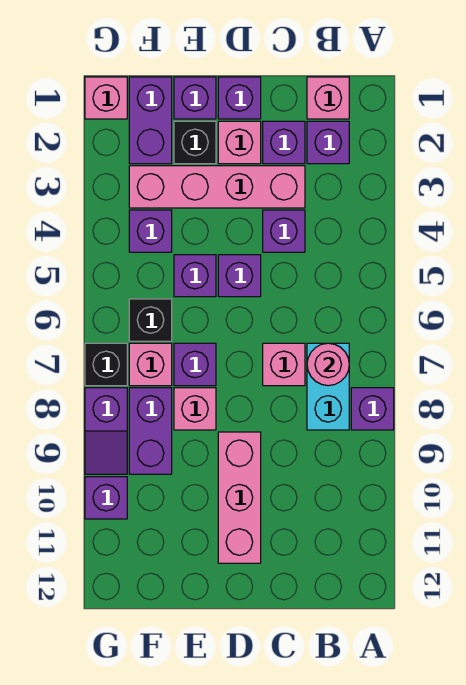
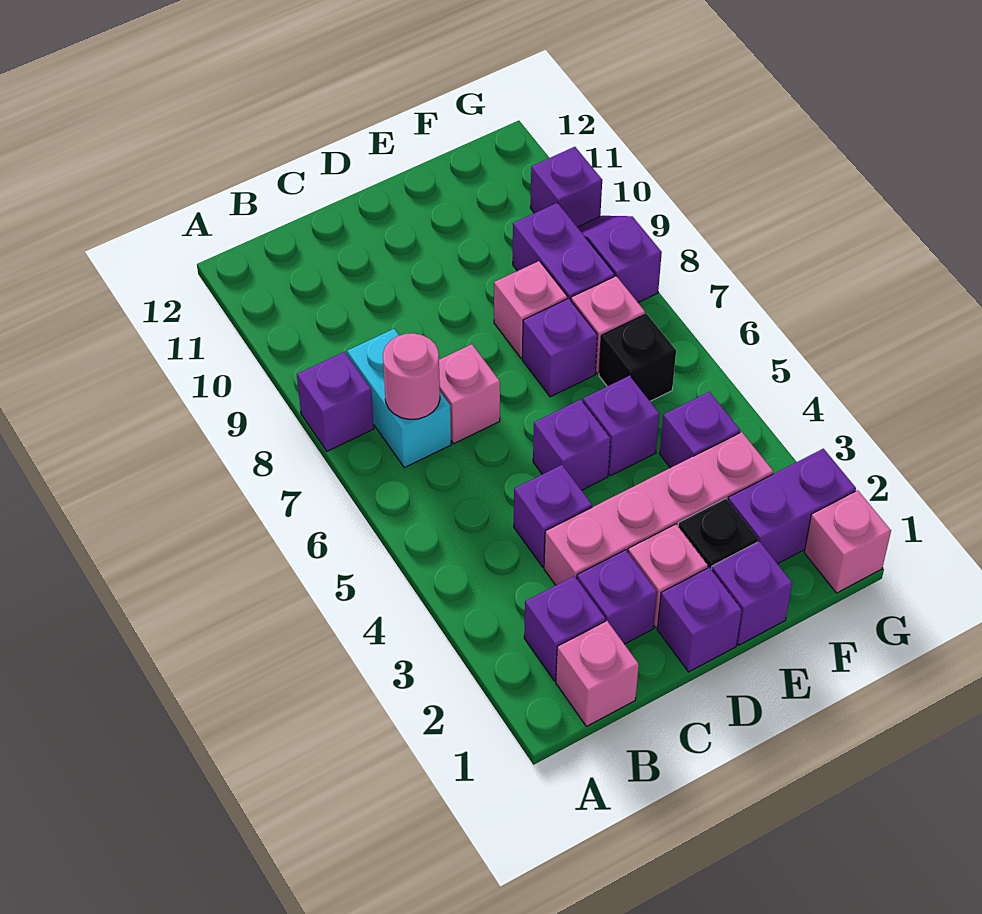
pink 1x3 brick [218,432,261,563] -> none
purple 1x2 brick [129,77,172,164] -> purple 1x2 brick turned to [728,449,856,564]
black 1x1 brick [85,343,127,386] -> none

